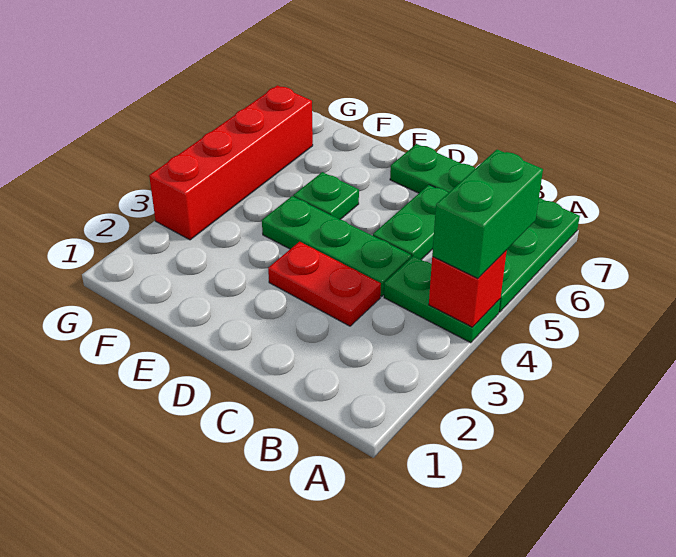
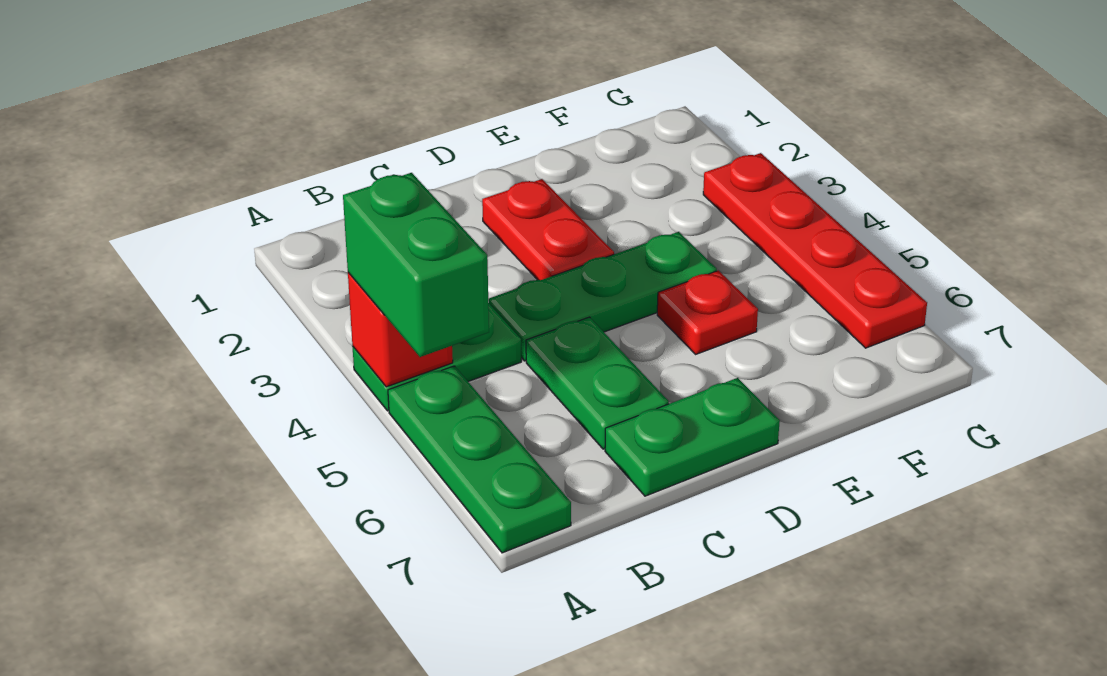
red 1x2 plate [268,242,381,326] -> red 1x2 plate turned to [482,179,614,280]
green 1x1 plate [293,172,359,220] -> red 1x1 plate [657,271,758,354]
red 1x4 brick [149,85,313,240] -> red 1x4 plate [703,153,927,348]

